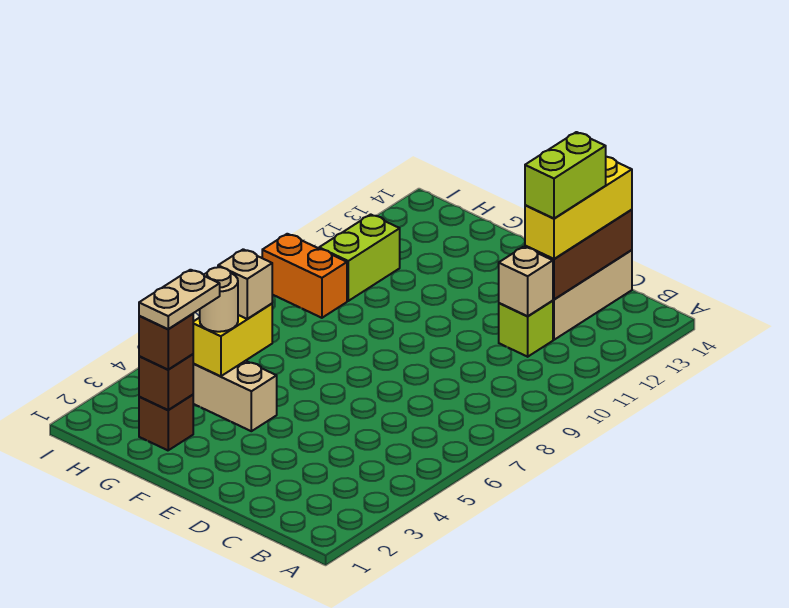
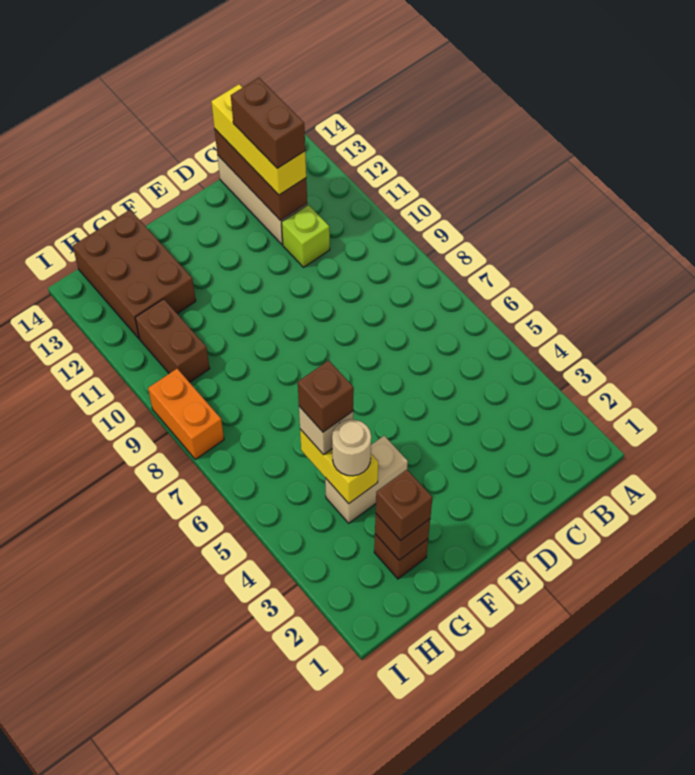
tan 1x1 brick [499,247,553,316] -> none
lime 1x2 brick [525,132,606,219] -> brown 1x2 brick [231,78,305,168]
tan 1x2 plate [139,270,220,329] -> none
none -> brown 1x1 brick [298,360,354,432]
none -> brown 2x3 brick [73,210,196,338]
orange 1x2 brick [262,234,347,318] -> orange 1x2 brick turned to [148,369,224,459]
lime 1x2 brick [319,214,400,301] -> brown 1x2 brick [135,299,210,382]

